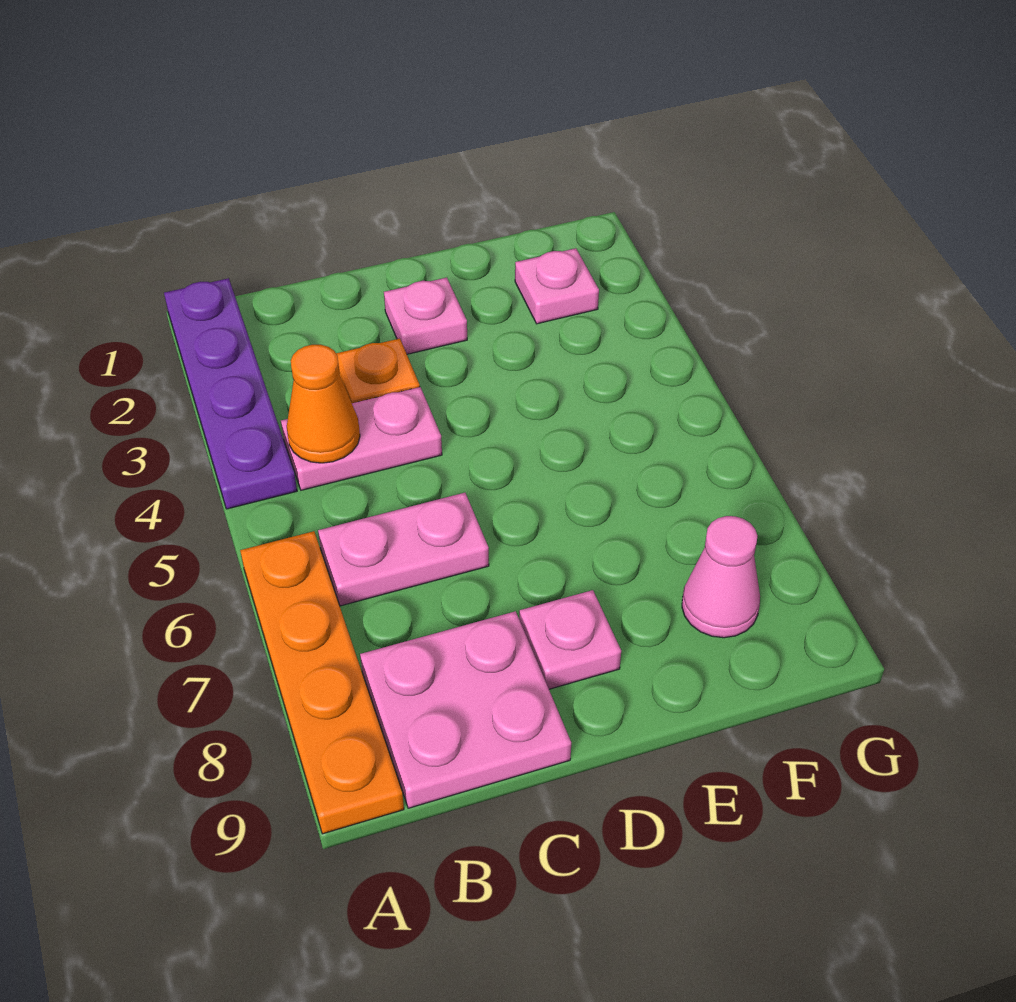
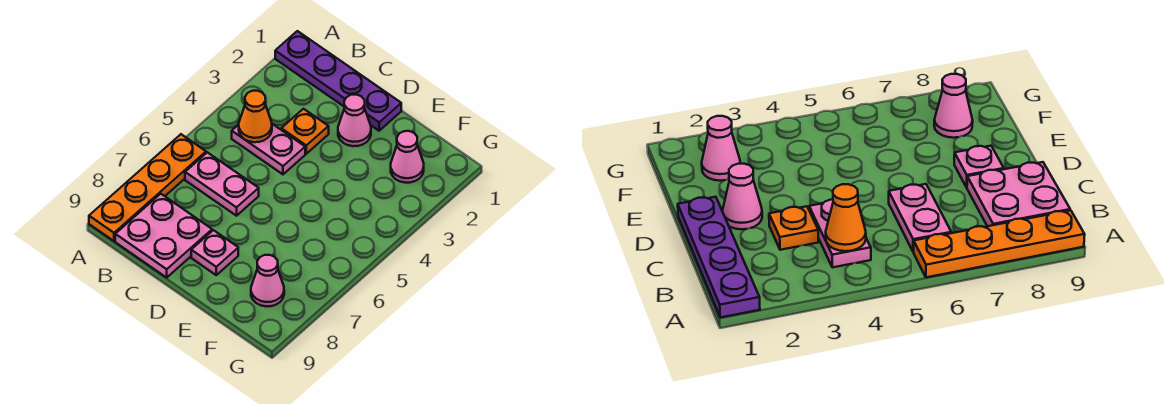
purple 1x4 plate [164,278,297,509] -> purple 1x4 plate turned to [275,31,401,131]
pink 1x1 plate [384,278,467,354] -> pink 1x1 cone [338,95,371,146]
pink 1x1 plate [515,248,599,324] -> pink 1x1 cone [391,131,424,183]

